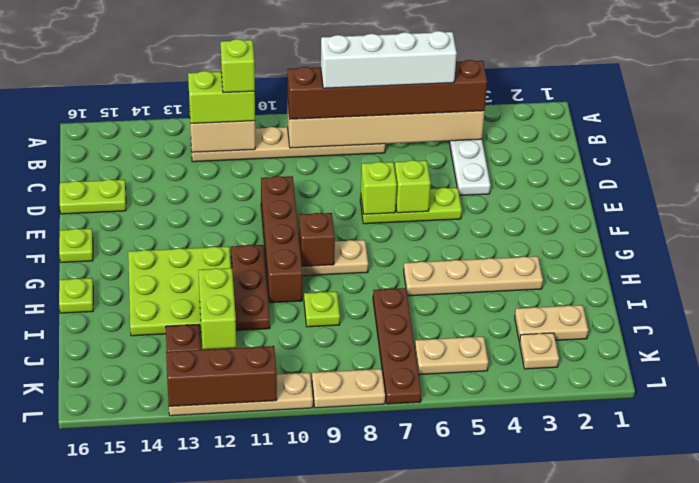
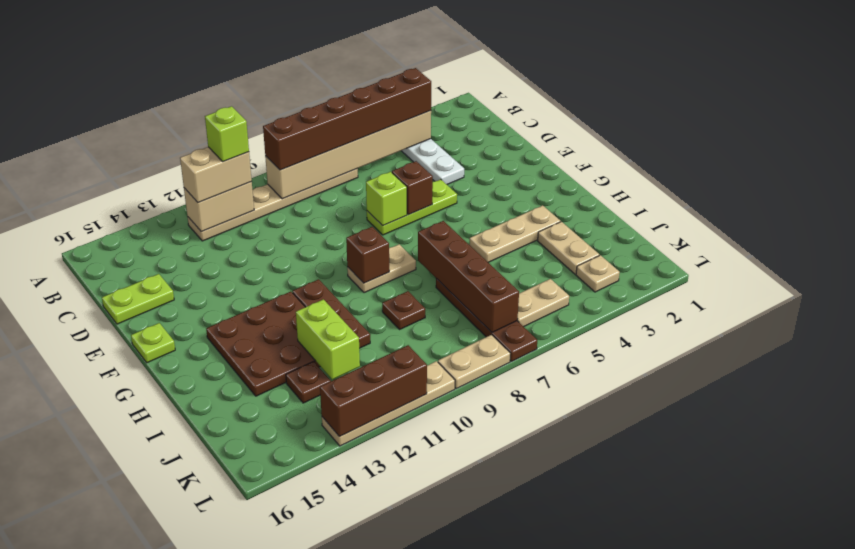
white 1x4 brick [321,31,457,88] -> none
lime 1x2 brick [188,71,255,124] -> tan 1x2 brick [180,147,252,203]
lime 1x1 brick [395,160,431,213] -> brown 1x1 brick [392,161,433,215]
brown 1x4 brick [261,176,303,303] -> brown 1x4 brick moved to [418,221,519,332]
lime 3x3 plate [128,247,231,336] -> brown 3x3 plate [206,292,320,396]
tan 1x4 plate [404,256,543,296] -> tan 1x3 plate [469,205,561,263]
lime 1x1 plate [59,278,93,313] -> none
lime 1x1 plate [304,292,340,327] -> brown 1x1 plate [382,291,425,330]
tan 1x2 plate [515,305,588,342] -> tan 1x2 plate turned to [538,222,599,274]

